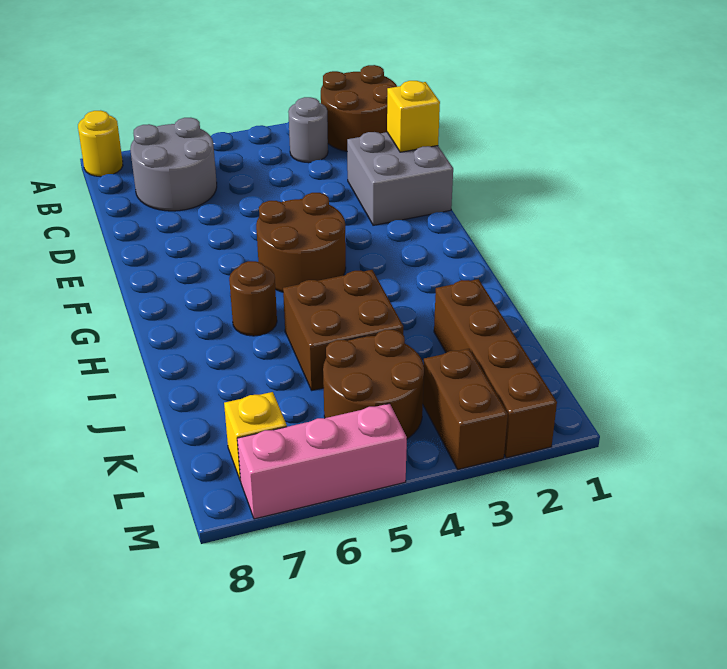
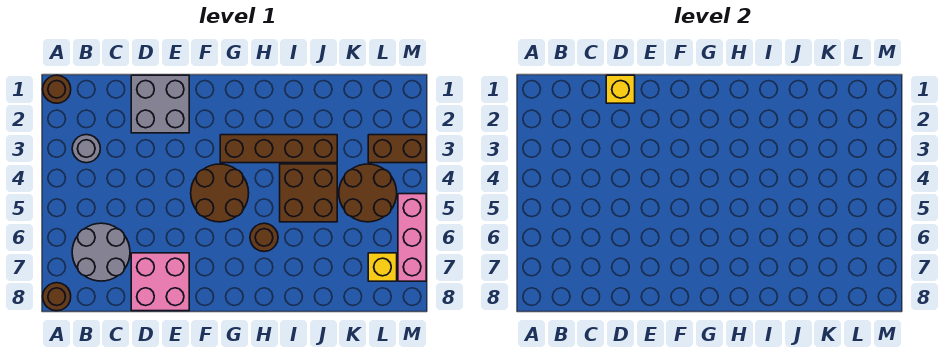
brown 2x2 round brick [321,65,397,151] -> brown 1x1 round brick [43,75,71,103]
yellow 1x1 round brick [78,110,123,177] -> brown 1x1 round brick [43,283,71,311]
none -> pink 2x2 brick [131,253,189,311]
brown 1x4 brick [434,279,557,458] -> brown 1x4 brick moved to [220,135,337,163]

